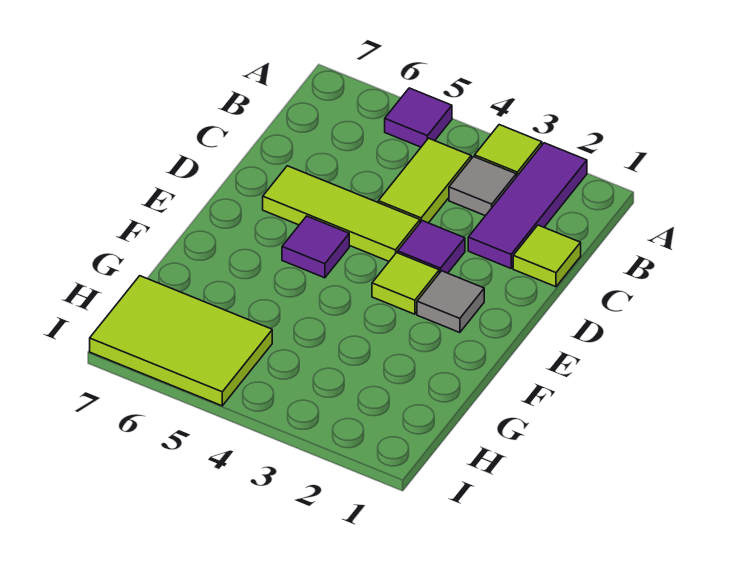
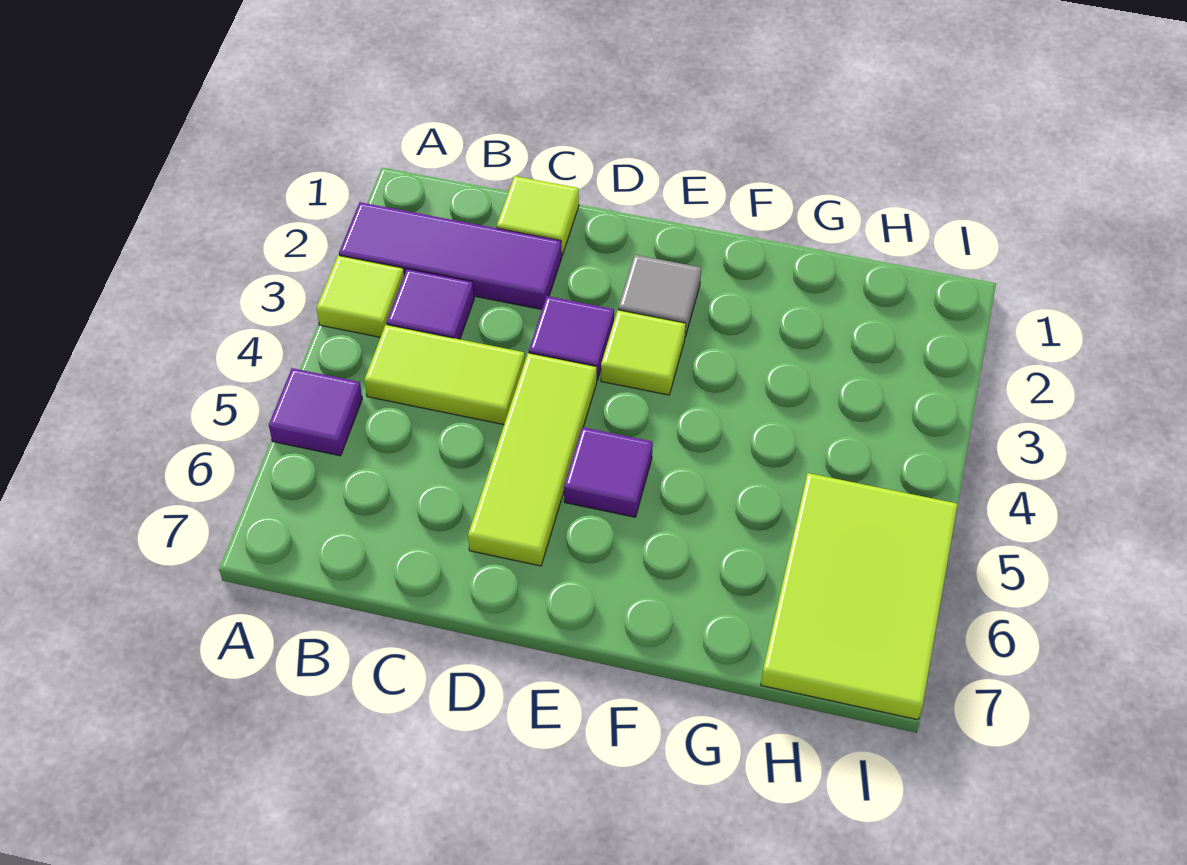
grey 1x1 tile [449,157,516,216] -> purple 1x1 tile [386,269,474,339]

